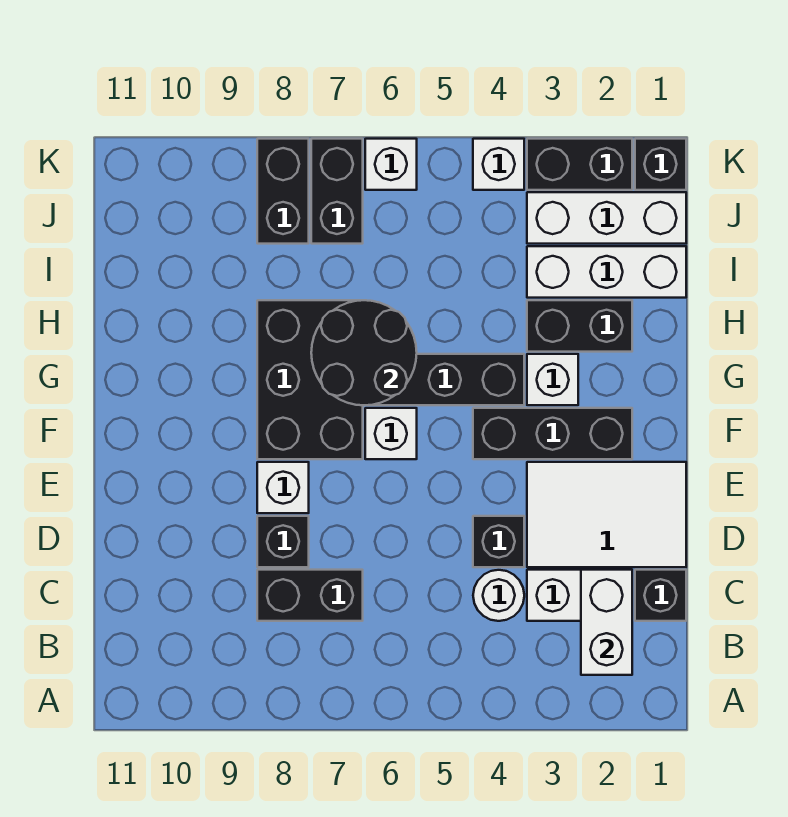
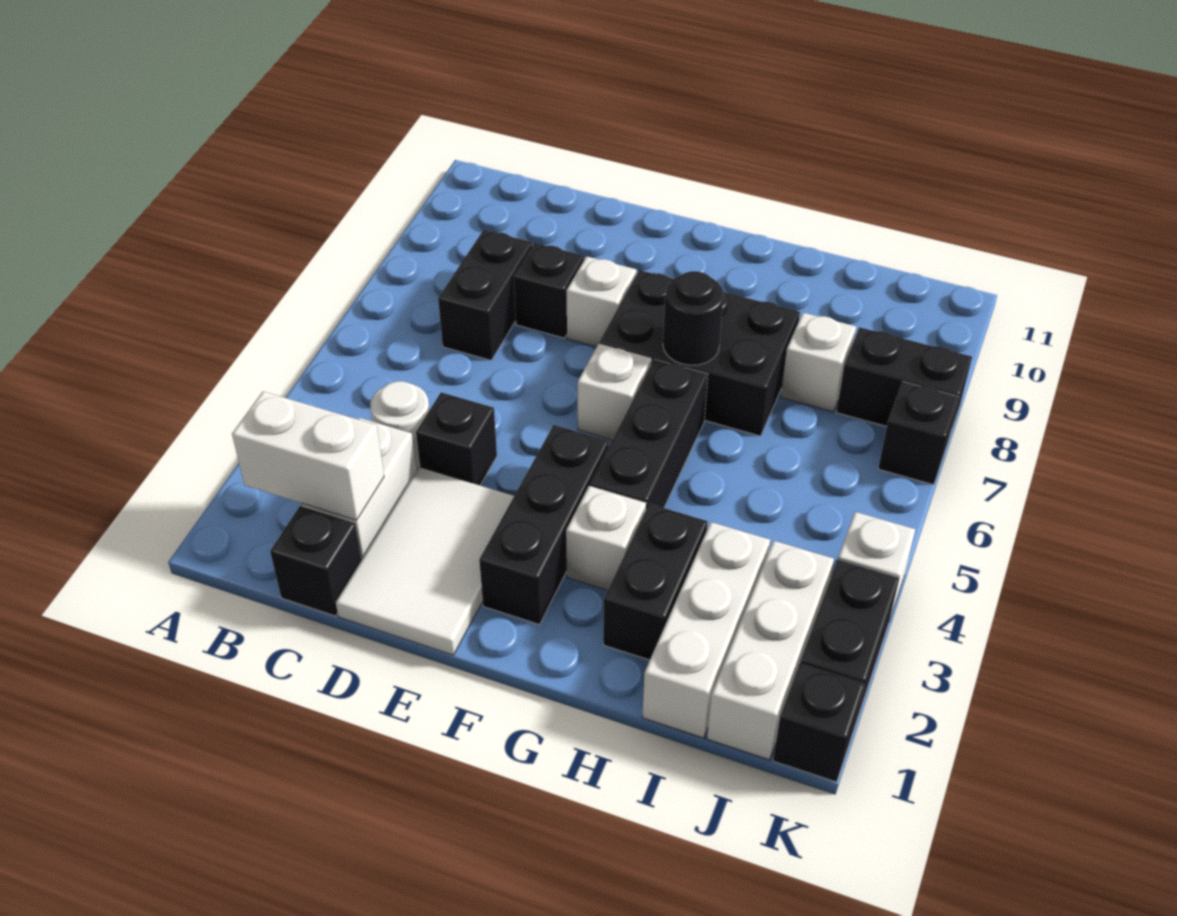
black 2x2 round brick [311,300,417,405] -> black 1x1 round brick [663,271,724,365]
black 1x2 brick [311,139,363,244] -> black 1x1 brick [878,382,959,485]
white 1x1 brick [365,139,417,190] -> white 1x1 brick moved to [781,313,856,412]

